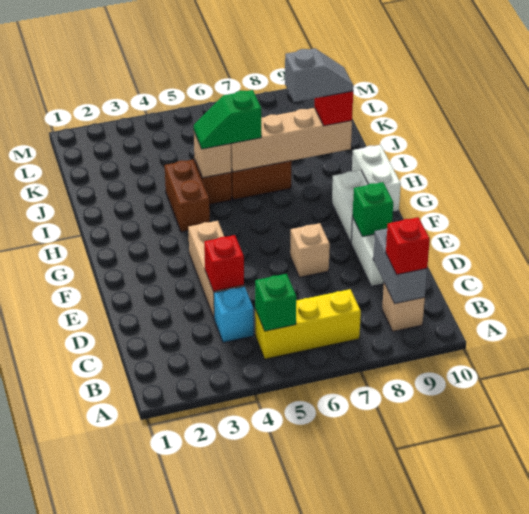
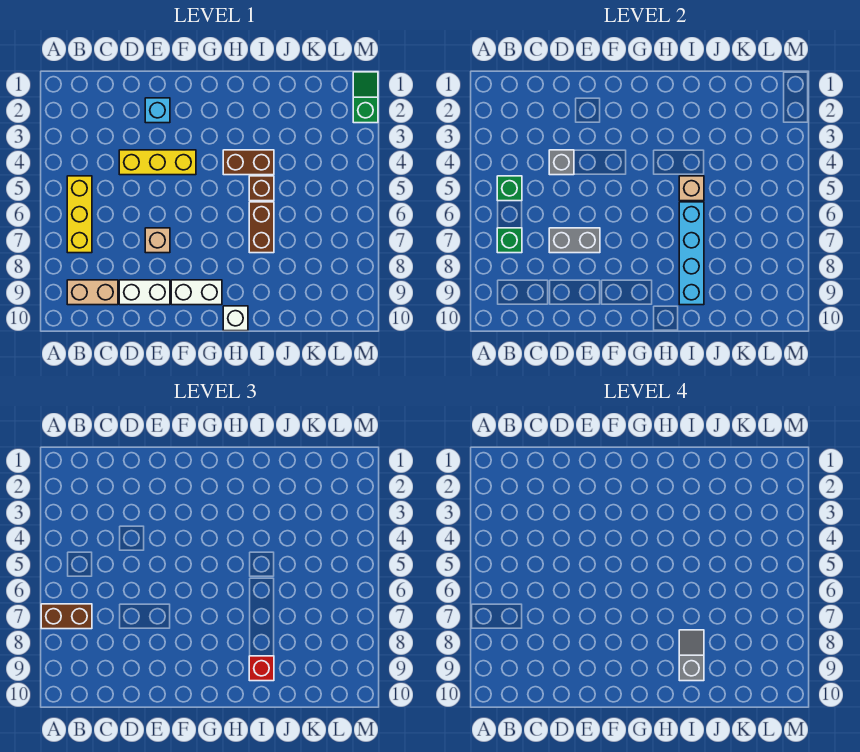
none -> brown 1x2 brick [41,604,92,629]
tan 1x1 brick [382,283,425,332] -> tan 1x2 brick [67,280,118,305]
grey 1x2 brick [373,229,427,304] -> grey 1x2 brick moved to [549,228,600,253]
red 1x1 brick [386,217,430,275] -> none
cyan 1x1 brick [214,287,254,342] -> cyan 1x1 brick moved to [145,98,170,123]
tan 1x3 brick [188,221,244,318] -> yellow 1x3 brick [119,150,196,175]
red 1x1 brick [204,235,244,291] -> grey 1x1 brick [549,150,574,175]
green 1x1 brick [353,182,393,237] -> green 1x1 brick moved to [497,228,522,253]
white 1x2 brick [352,145,401,212] -> white 1x1 brick [223,306,248,331]
green 1x2 slope [194,90,261,149] -> green 1x2 slope moved to [353,72,378,123]
tan 1x4 brick [231,108,352,172] -> cyan 1x4 brick [679,202,704,305]
grey 1x2 slope [285,48,354,102] -> grey 1x2 slope turned to [679,630,704,681]

